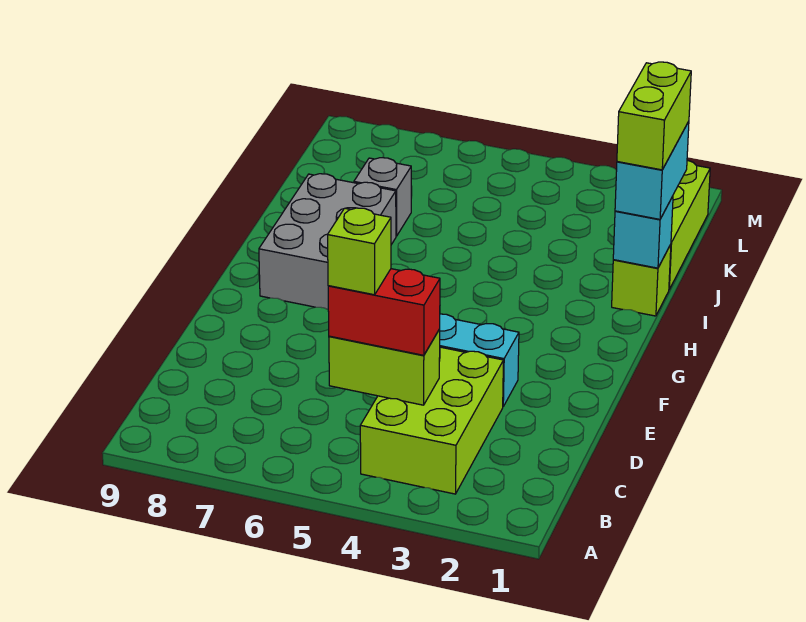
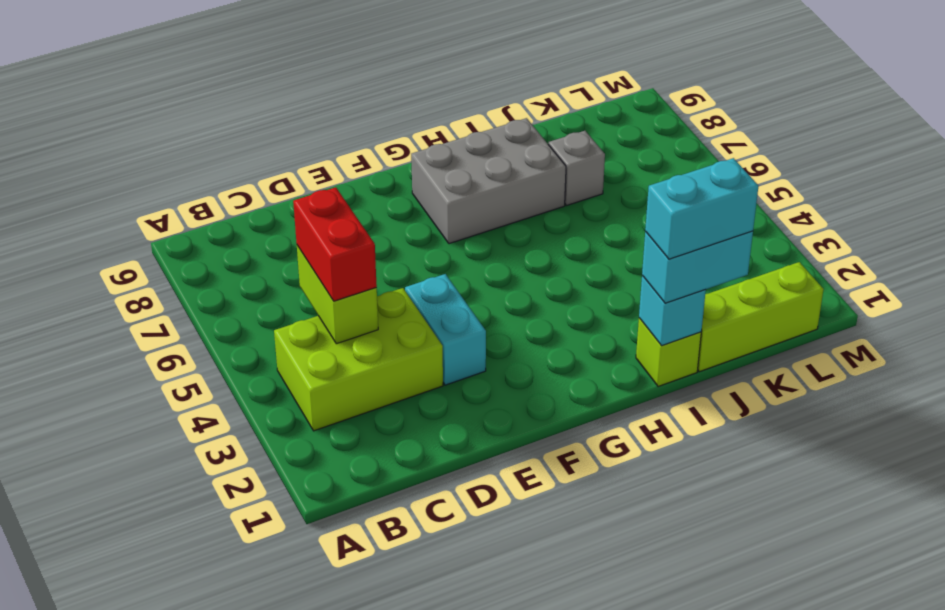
lime 1x1 brick [328,208,391,295] -> none
lime 1x2 brick [617,62,691,170] -> cyan 1x2 brick [645,158,758,259]

